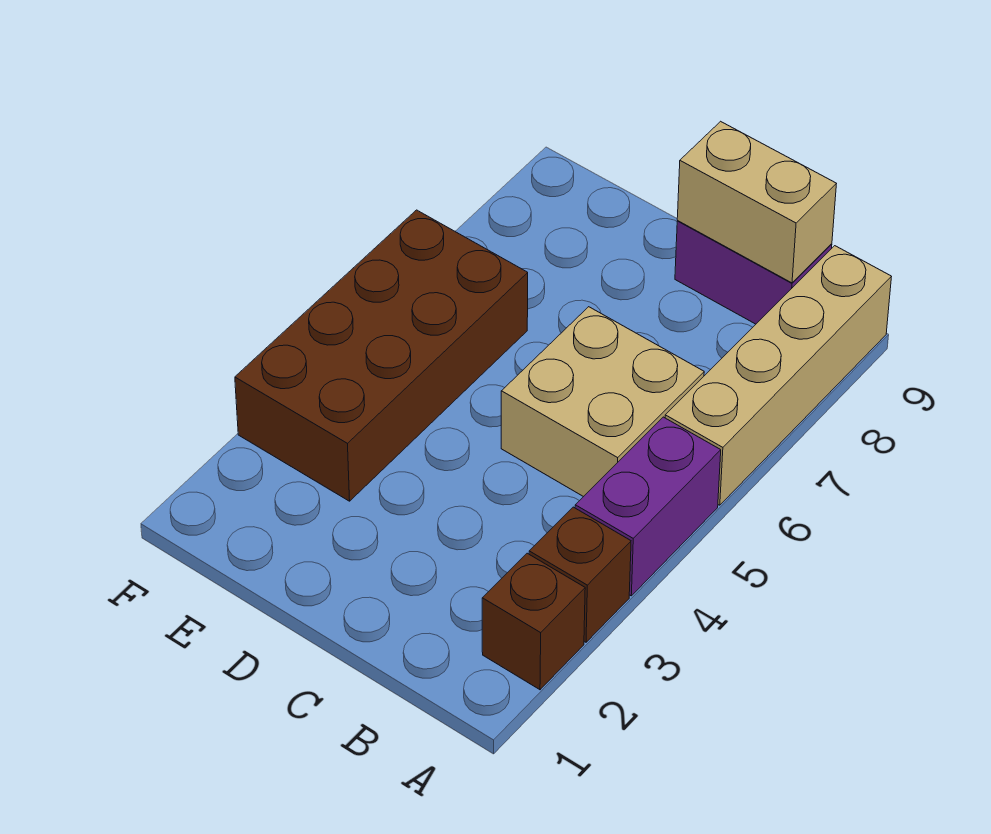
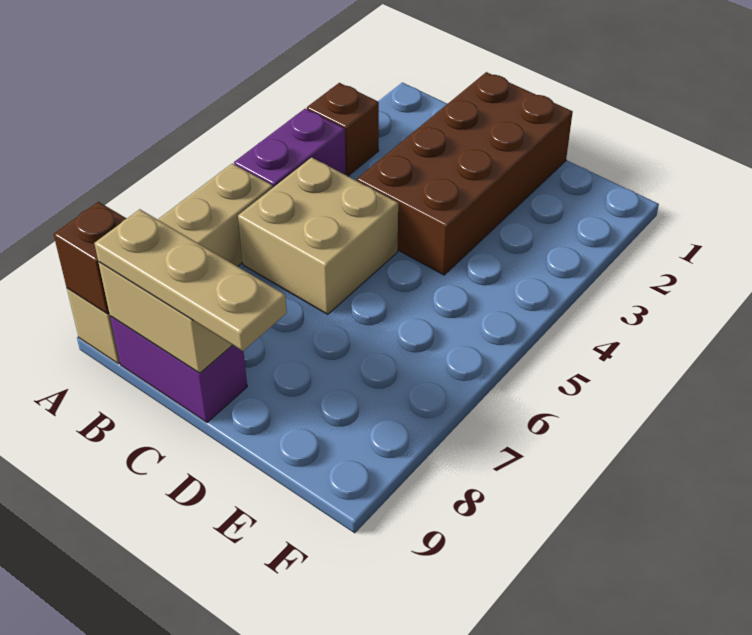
brown 1x1 brick [482,553,585,690] -> brown 1x1 brick moved to [54,202,126,314]
none -> tan 1x3 plate [94,209,287,351]
brown 2x4 brick [235,210,528,501] -> brown 2x4 brick moved to [357,72,573,275]

